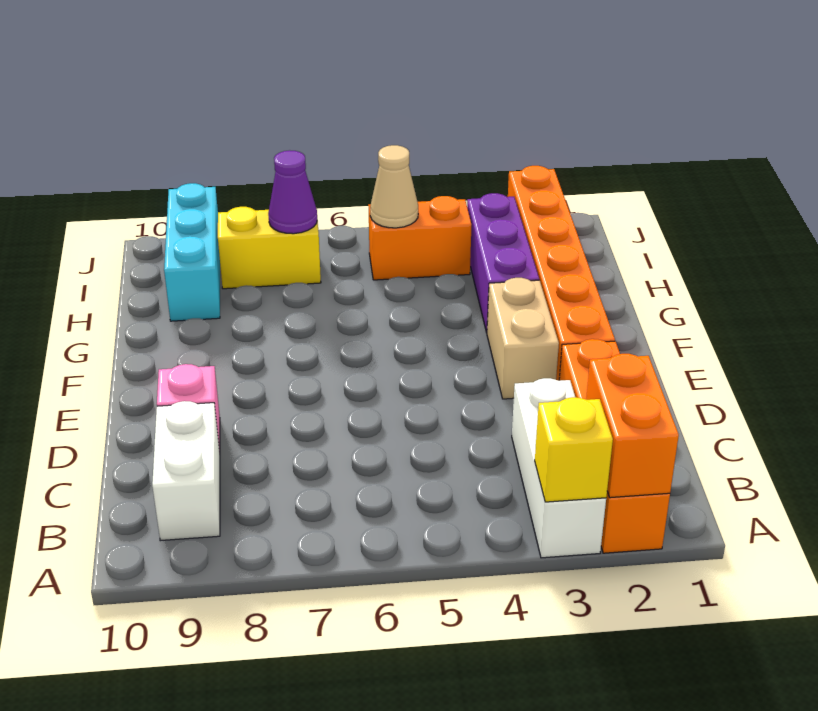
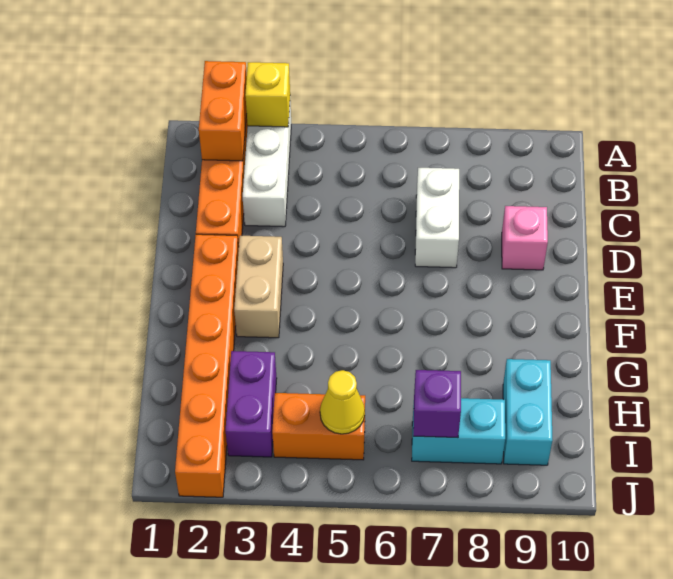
white 1x2 brick [152,401,220,541] -> white 1x2 brick moved to [415,168,459,268]
purple 1x3 brick [467,193,539,333] -> purple 1x2 brick [225,351,277,457]
cyan 1x3 brick [164,183,220,321] -> cyan 1x2 brick [503,359,553,465]
tan 1x1 cone [370,145,418,228] -> yellow 1x1 cone [320,370,365,434]
yellow 1x2 brick [218,207,321,289] -> cyan 1x2 brick [412,398,505,464]
purple 1x1 cone [268,150,317,234] -> purple 1x1 brick [413,370,461,438]

